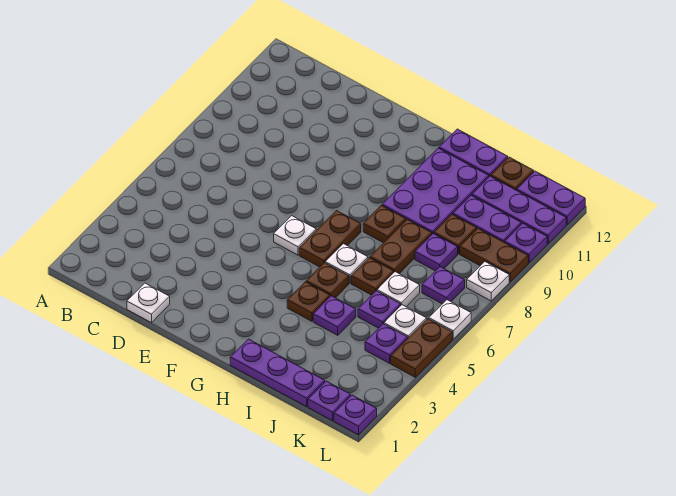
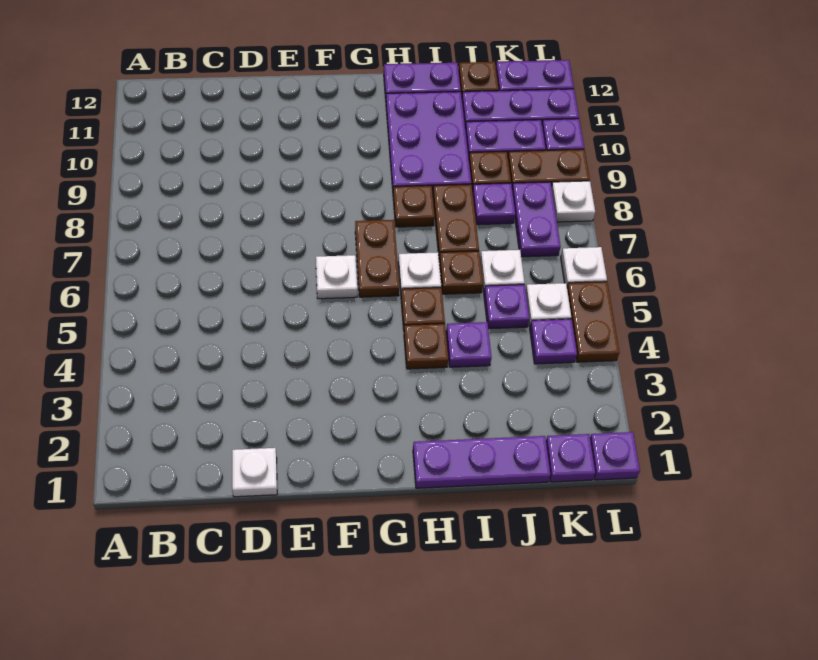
purple 1x1 plate [422,267,465,304] -> purple 1x2 plate [512,182,561,257]

